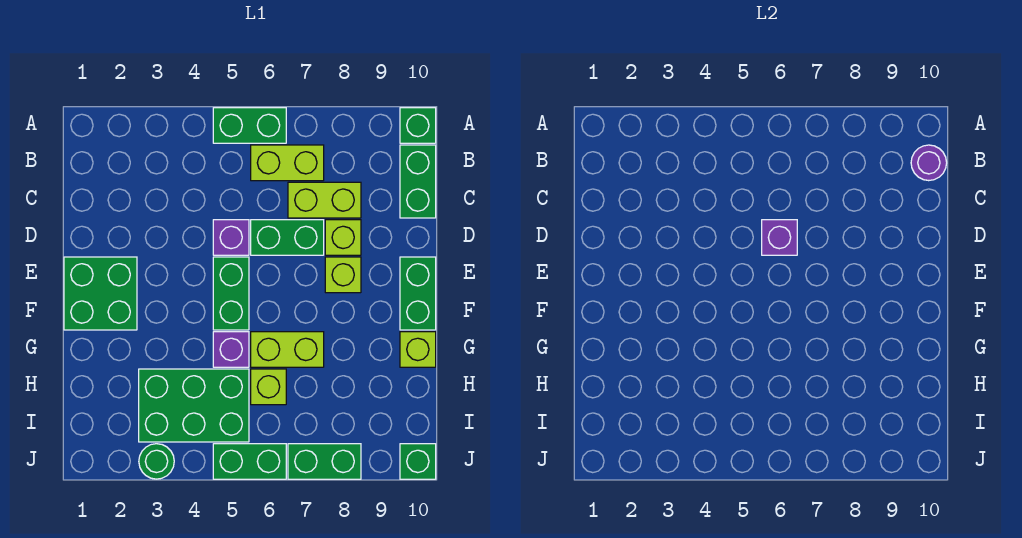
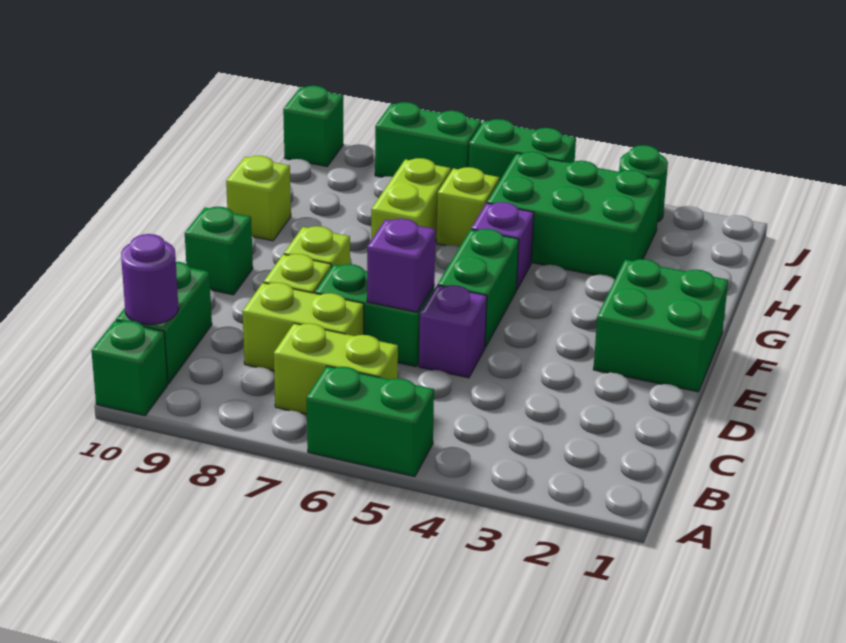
green 1x2 brick [400,257,436,330] -> green 1x1 brick [185,207,253,295]
lime 1x2 brick [251,332,324,367] -> lime 1x2 brick turned to [371,158,451,241]

